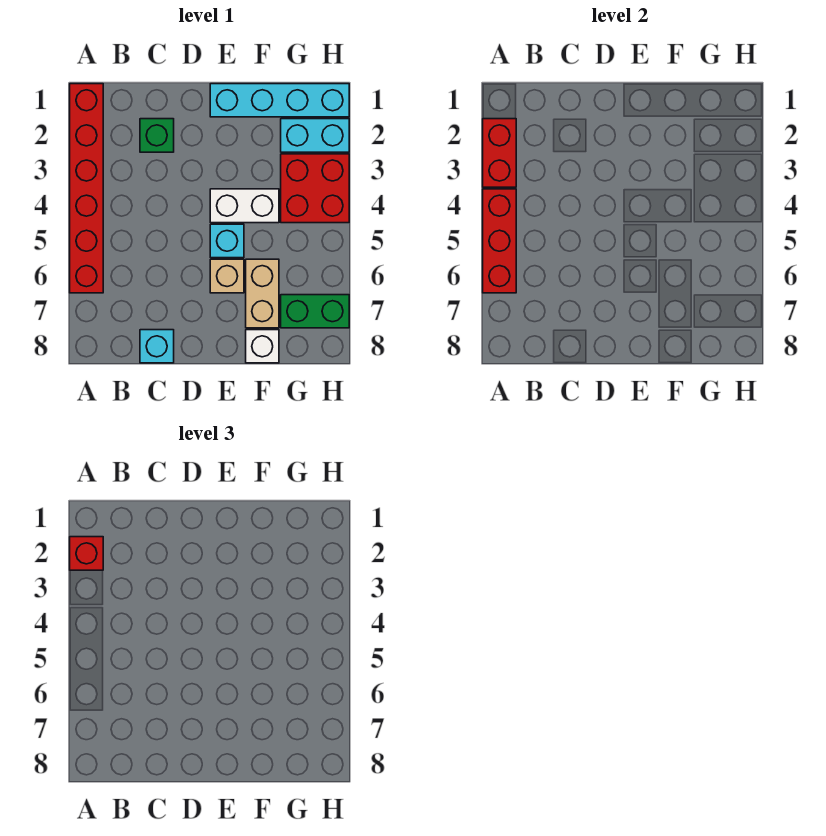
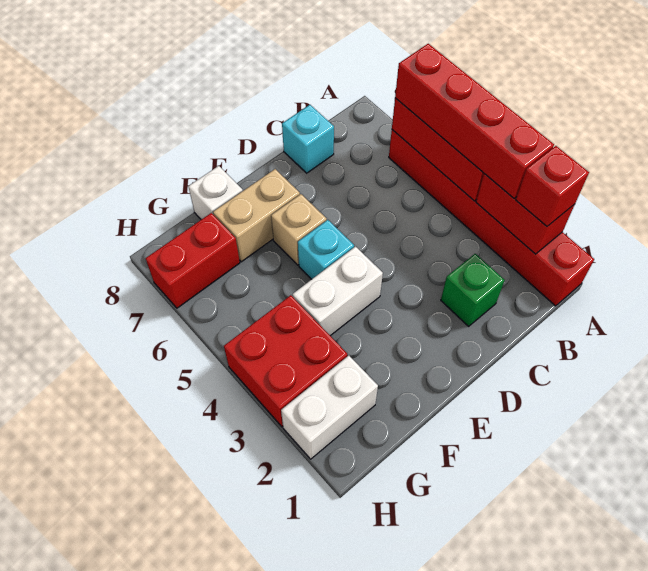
none -> red 1x4 brick [395,44,554,198]
cyan 1x4 brick [210,84,349,117] -> none
tan 1x2 brick [246,259,279,328] -> tan 1x2 brick turned to [213,169,300,262]
cyan 1x2 brick [281,119,349,152] -> white 1x2 brick [281,355,378,459]
green 1x2 brick [281,295,349,328] -> red 1x2 brick [146,213,240,308]

